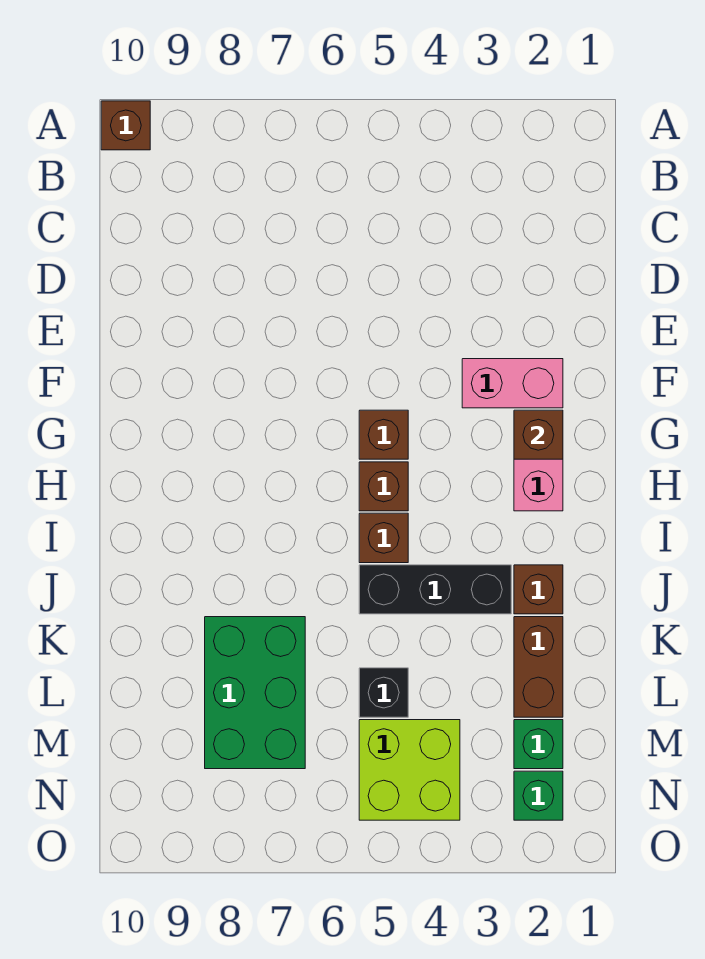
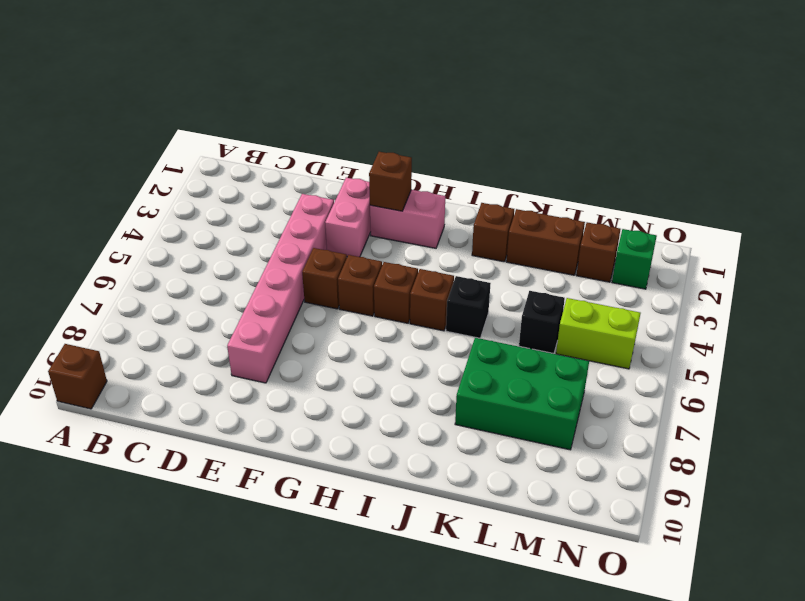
none -> pink 1x6 brick [227,194,334,383]
none -> brown 1x1 brick [302,248,347,309]
black 1x3 brick [359,565,511,614] -> black 1x1 brick [446,276,491,338]
green 1x1 brick [514,720,563,769] -> brown 1x1 brick [576,222,620,282]
lime 2x2 brick [359,720,460,820] -> lime 1x2 brick [556,298,641,369]

